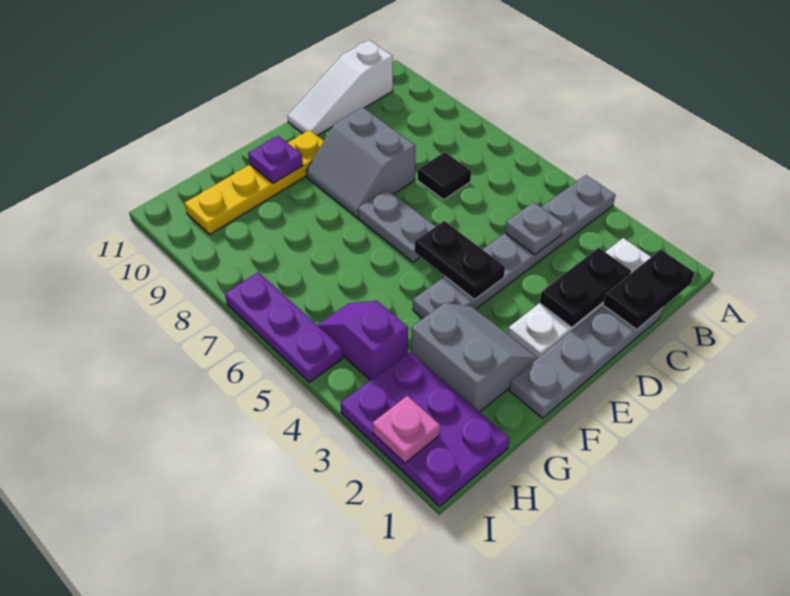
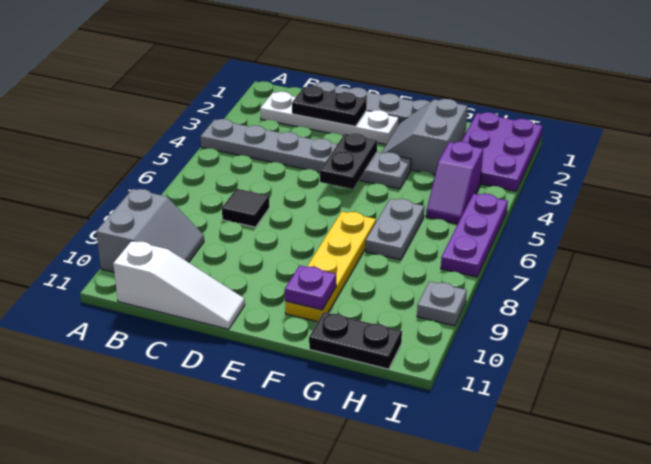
black 1x2 plate [603,250,695,330] -> black 1x2 plate moved to [309,312,402,369]
grey 1x1 plate [505,202,564,254] -> grey 1x1 plate moved to [417,281,467,326]
grey 2x2 slope [306,107,416,218] -> grey 2x2 slope moved to [96,189,204,272]
grey 1x2 plate [358,189,436,262] -> grey 1x2 plate moved to [366,199,424,260]
yellow 1x4 plate [185,130,324,234] -> yellow 1x4 plate turned to [285,212,376,322]
pink 1x1 plate [372,396,440,463] -> none

